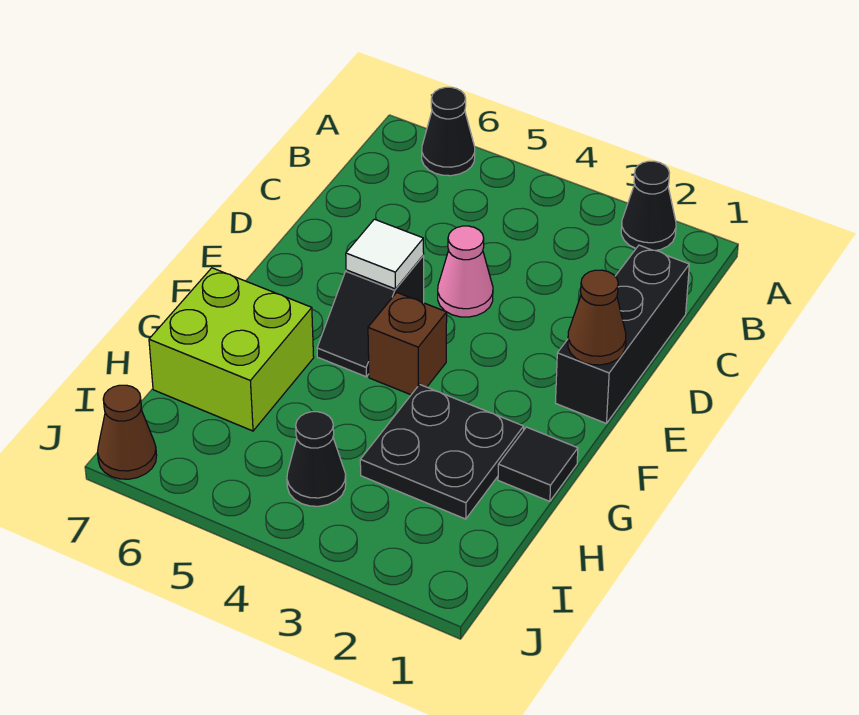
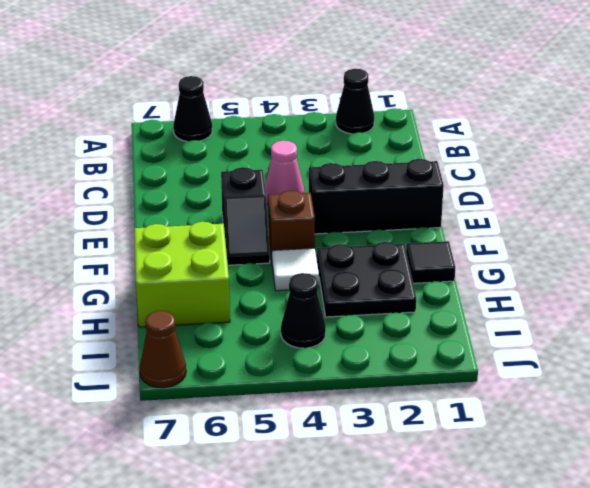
black 1x3 brick [556,245,689,424] -> black 1x3 brick turned to [309,159,444,234]
brown 1x1 cone [568,270,626,365] -> none
white 1x1 tile [346,219,424,289] -> white 1x1 tile moved to [272,248,319,291]

